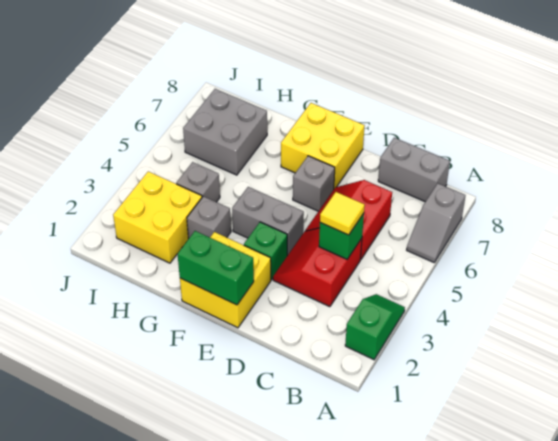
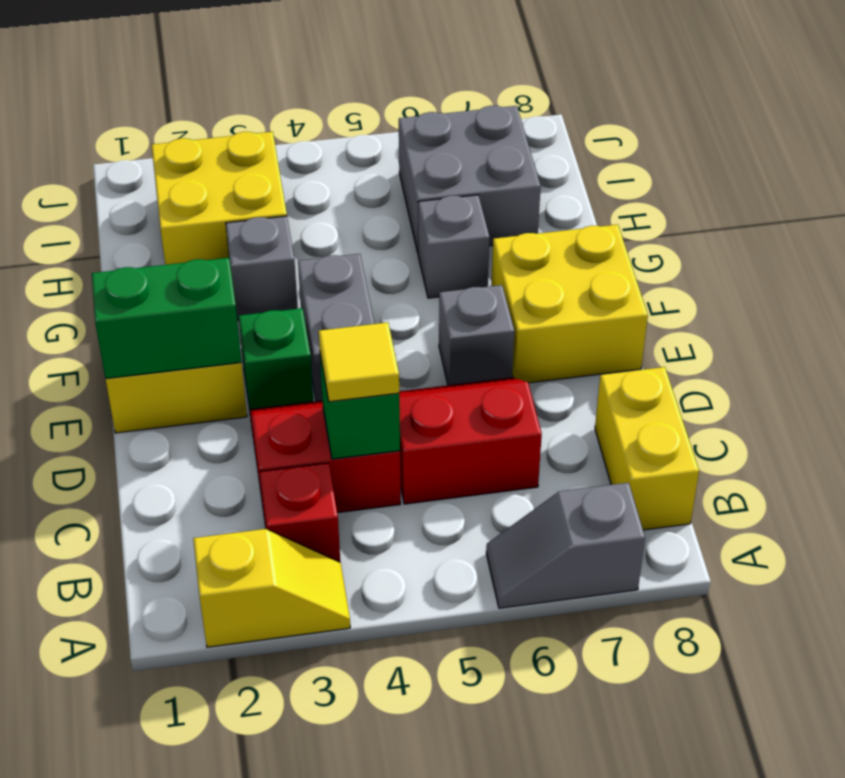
green 1x2 slope [345,294,405,360] -> yellow 1x2 slope [193,529,350,647]
none -> red 1x1 brick [260,463,340,562]
grey 1x2 brick [378,138,450,202] -> yellow 1x2 brick [595,367,699,530]
green 1x2 brick [178,231,254,305] -> green 1x2 brick turned to [92,258,242,379]
grey 1x1 brick [176,162,220,202] -> grey 1x1 brick moved to [418,195,490,298]

